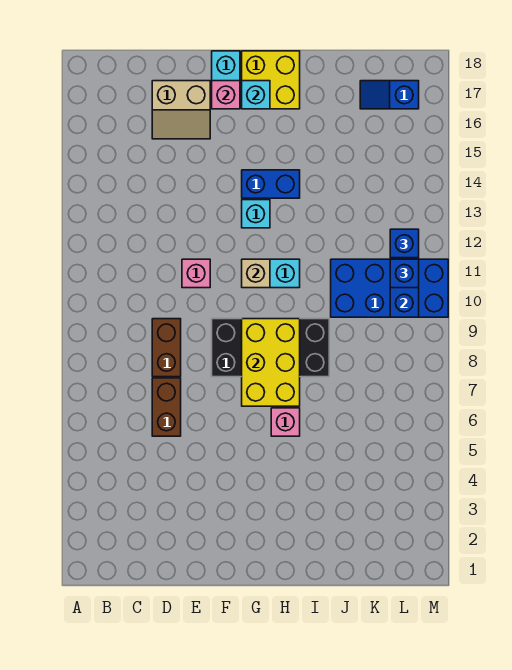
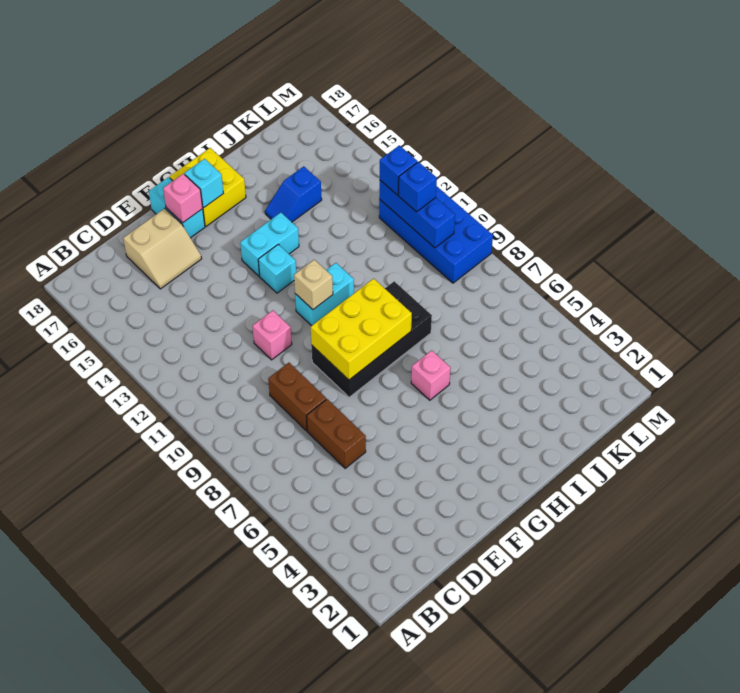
yellow 2x3 brick [242,319,300,406] -> yellow 2x3 brick turned to [311,279,412,380]
blue 1x2 brick [242,170,300,198] -> cyan 1x2 brick [240,213,299,276]
blue 2x4 brick [331,259,448,317] -> blue 2x4 brick turned to [379,186,493,283]
blue 1x2 slope [360,81,419,109] -> blue 1x2 slope moved to [265,166,322,222]

